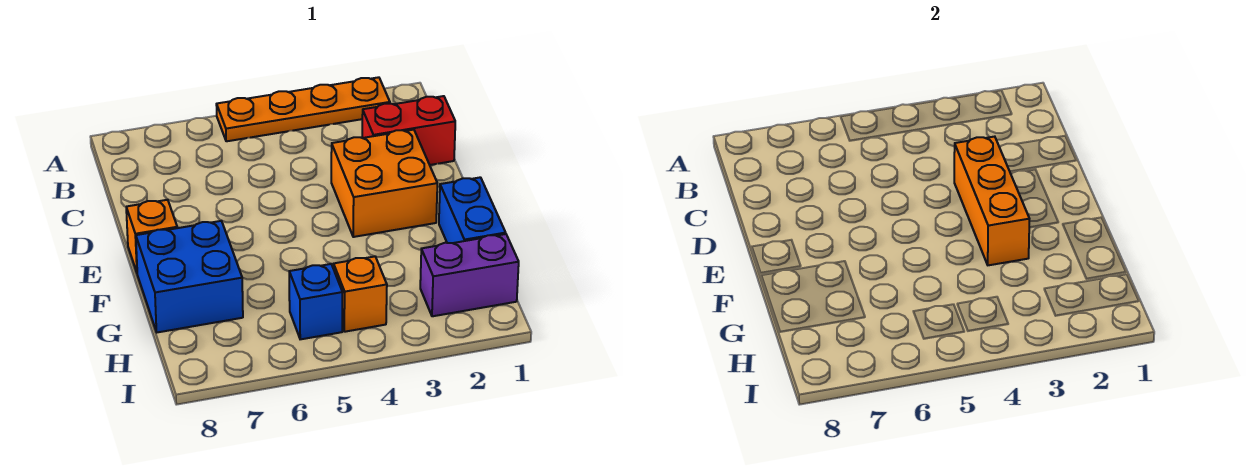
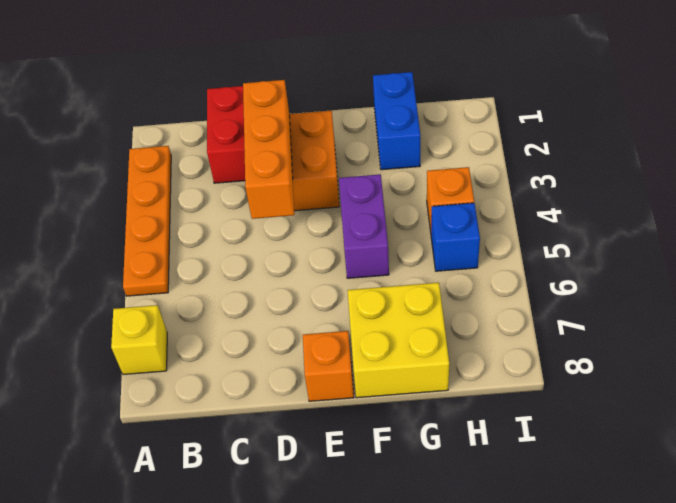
none -> yellow 1x1 brick [111,305,167,375]
orange 1x3 brick [954,137,1029,265] -> orange 1x3 brick turned to [243,80,294,219]
blue 1x2 brick [439,177,506,243] -> blue 1x2 brick turned to [373,72,420,170]
blue 2x2 brick [136,221,243,332] -> yellow 2x2 brick [347,283,449,398]
purple 1x2 brick [420,234,519,316] -> purple 1x2 brick moved to [339,174,389,278]

